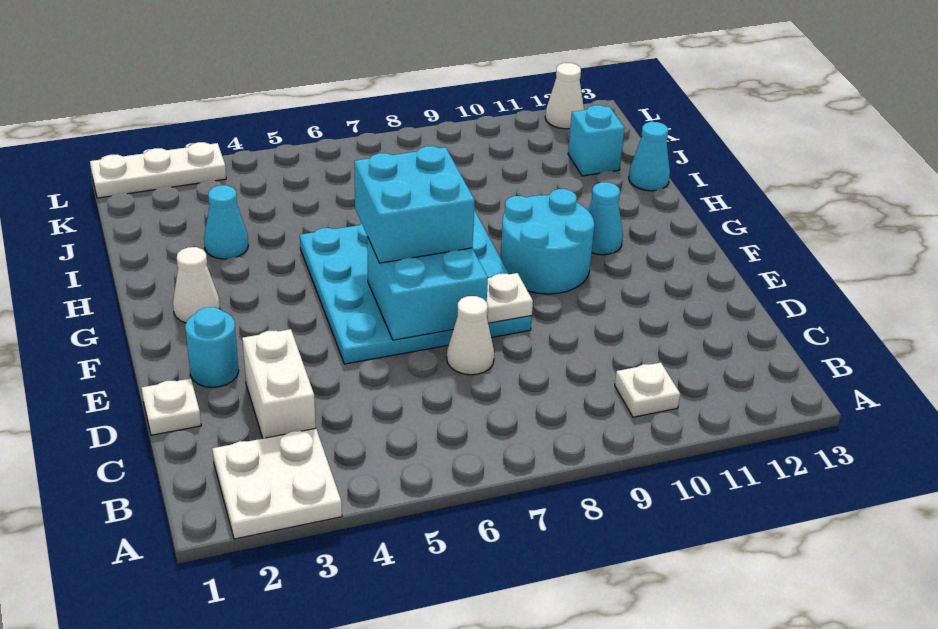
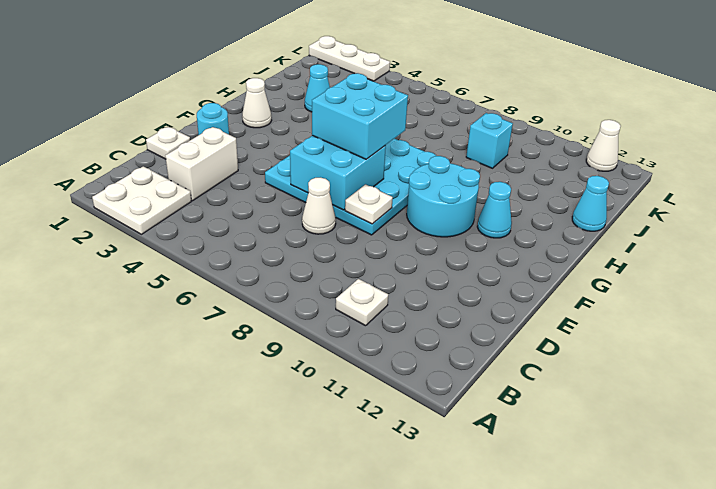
cyan 1x1 brick [568,105,625,176] -> cyan 1x1 brick moved to [466,113,513,168]

